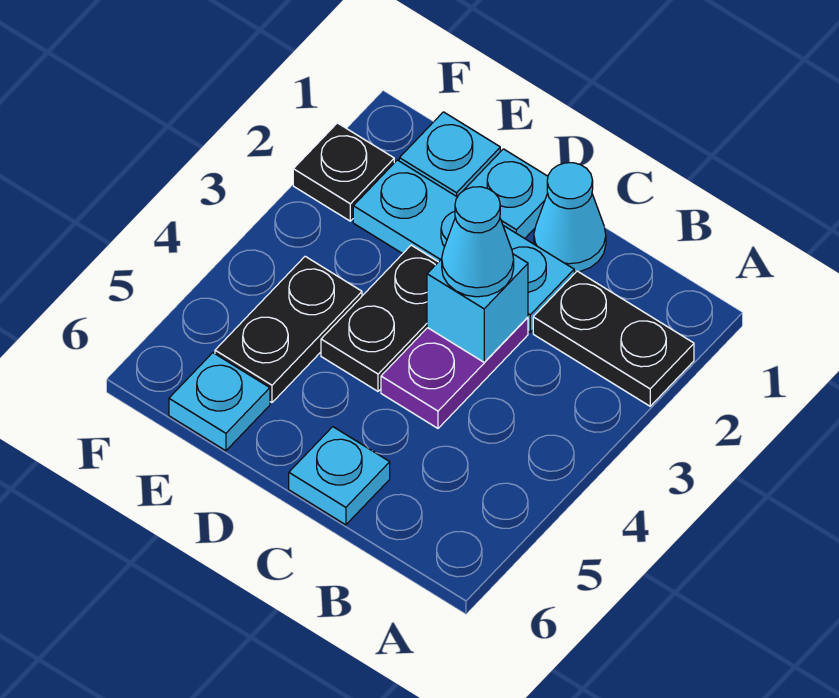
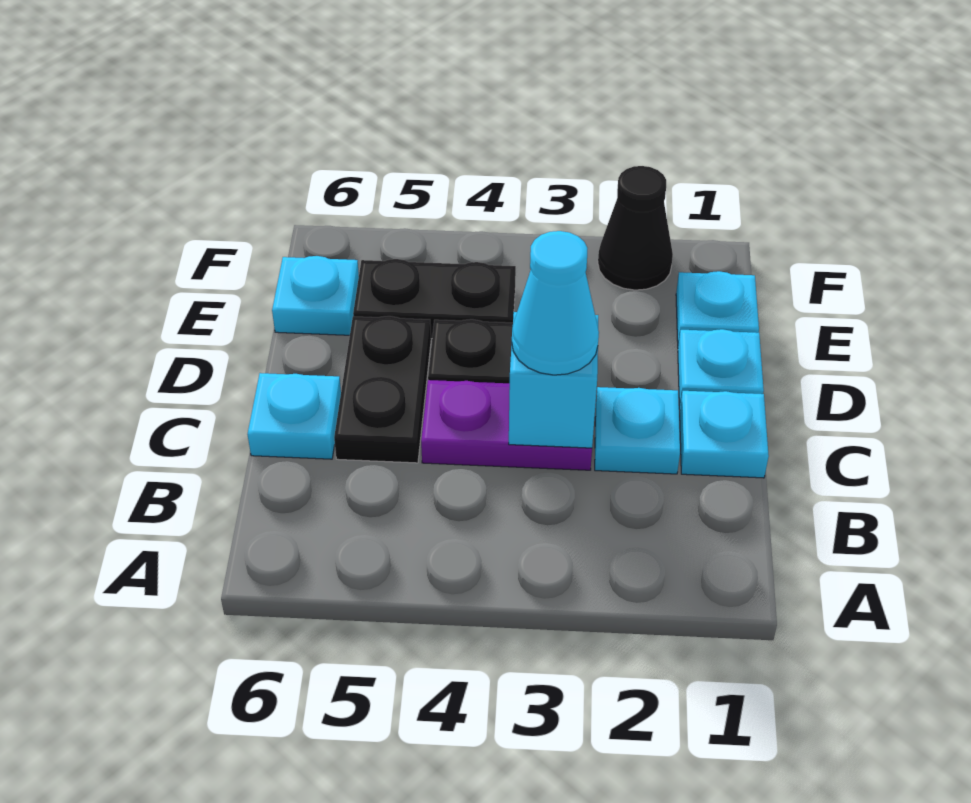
black 1x2 plate [533,271,694,406] -> black 1x2 plate moved to [334,316,431,463]
cyan 1x1 cone [534,163,606,272] -> cyan 1x1 plate [680,391,769,478]
cyan 1x3 plate [353,160,574,332] -> cyan 1x1 plate [595,387,680,474]
black 1x1 plate [293,123,394,221] -> black 1x1 cone [598,166,673,290]

